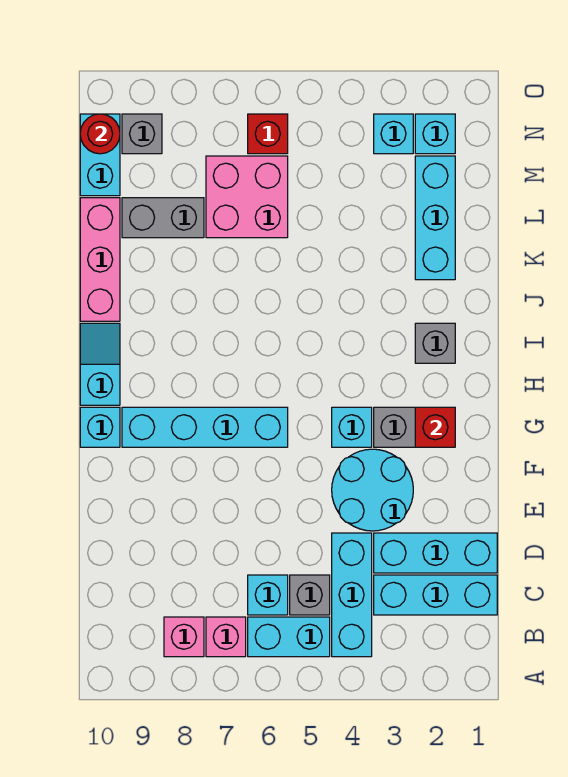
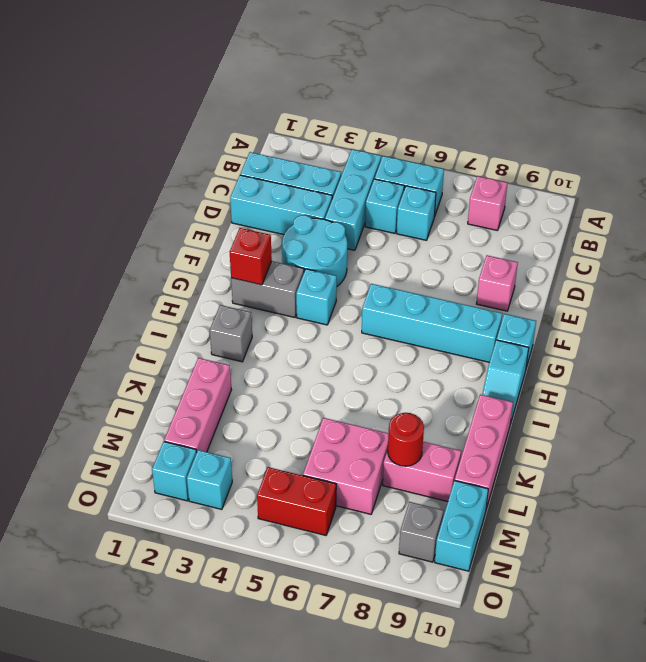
pink 1x1 brick [206,617,246,657] -> pink 1x1 brick moved to [477,255,518,311]
grey 1x1 brick [290,575,330,615] -> cyan 1x1 brick [365,179,404,233]
cyan 1x3 brick [415,156,455,280] -> pink 1x3 brick [164,358,231,452]
grey 1x2 brick [122,198,204,238] -> pink 1x2 brick [383,442,461,501]
red 1x1 brick [248,114,288,154] -> red 1x2 brick [257,467,336,535]
red 1x1 round brick [80,114,120,154] -> red 1x1 round brick moved to [388,413,424,466]

